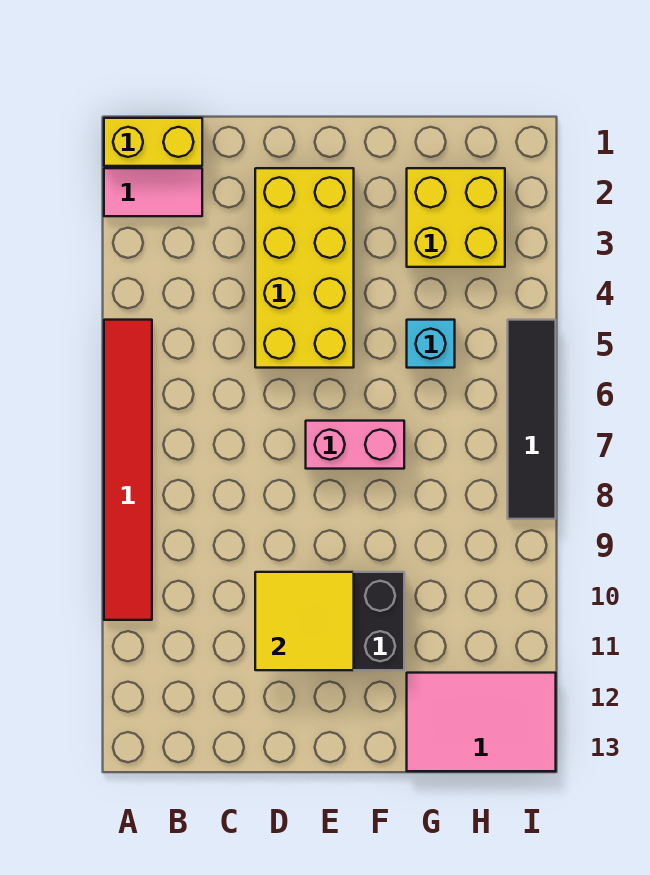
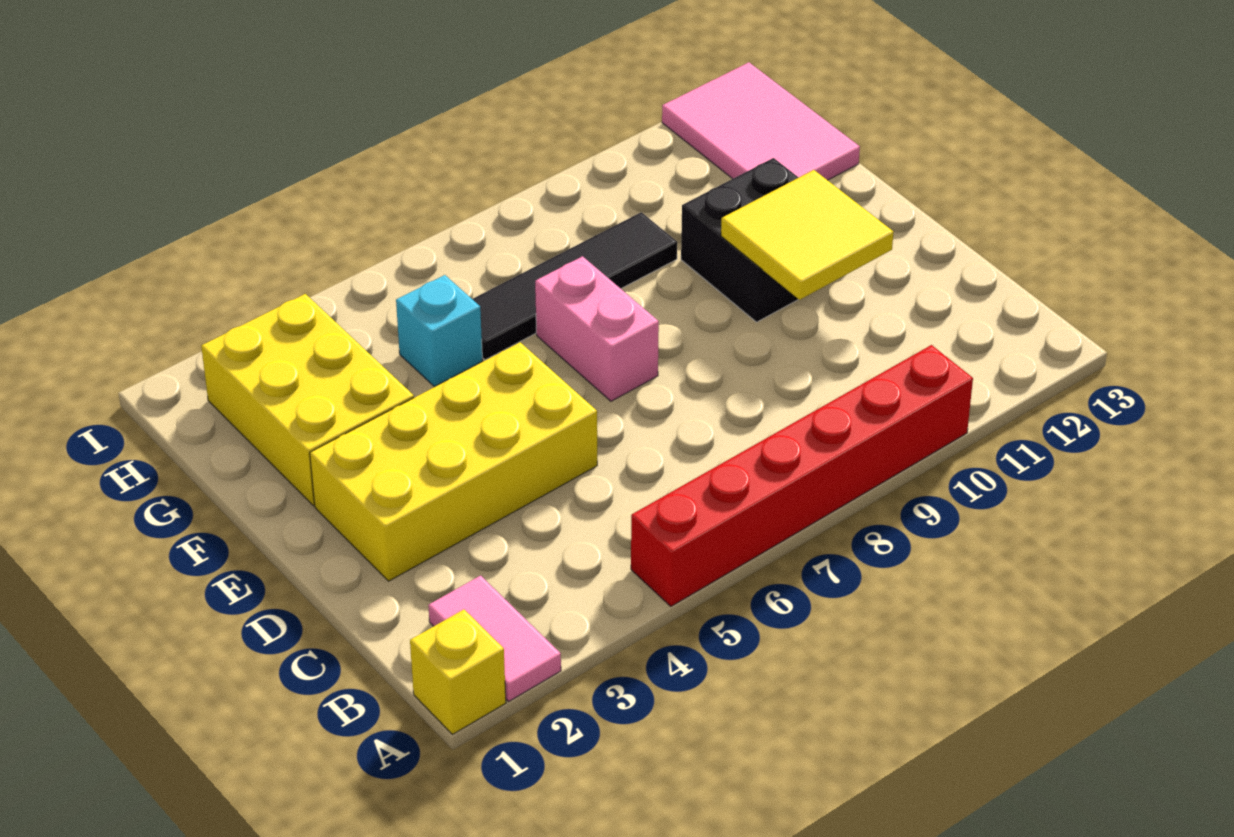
yellow 1x2 brick [104,118,202,166] -> yellow 1x1 brick [410,610,506,734]
red 1x6 tile [104,320,152,620] -> red 1x6 brick [631,345,973,606]
yellow 2x2 brick [407,168,505,267] -> yellow 2x3 brick [201,294,414,506]
black 1x4 tile [508,320,556,519] -> black 1x4 tile moved to [473,212,677,360]

